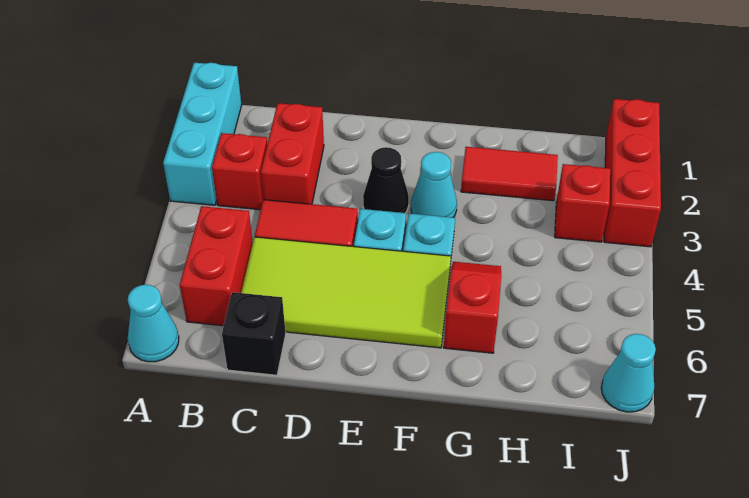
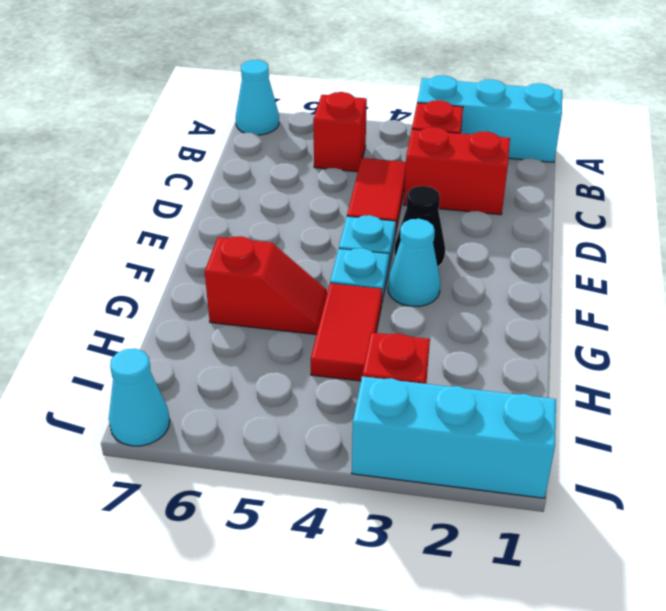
red 1x2 brick [180,206,253,326] -> red 1x1 brick [313,92,367,172]
lime 2x4 tile [241,237,451,348] -> none
black 1x1 brick [222,292,286,375] -> none
red 1x2 tile [461,147,558,201] -> red 1x2 tile moved to [310,283,382,381]
red 1x3 brick [604,99,661,247] -> cyan 1x3 brick [352,376,556,498]

